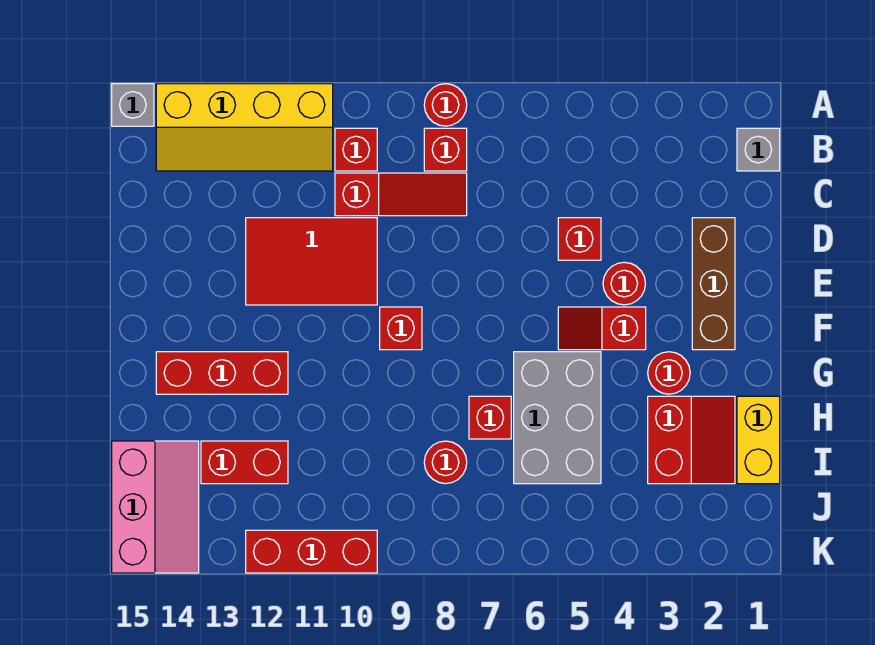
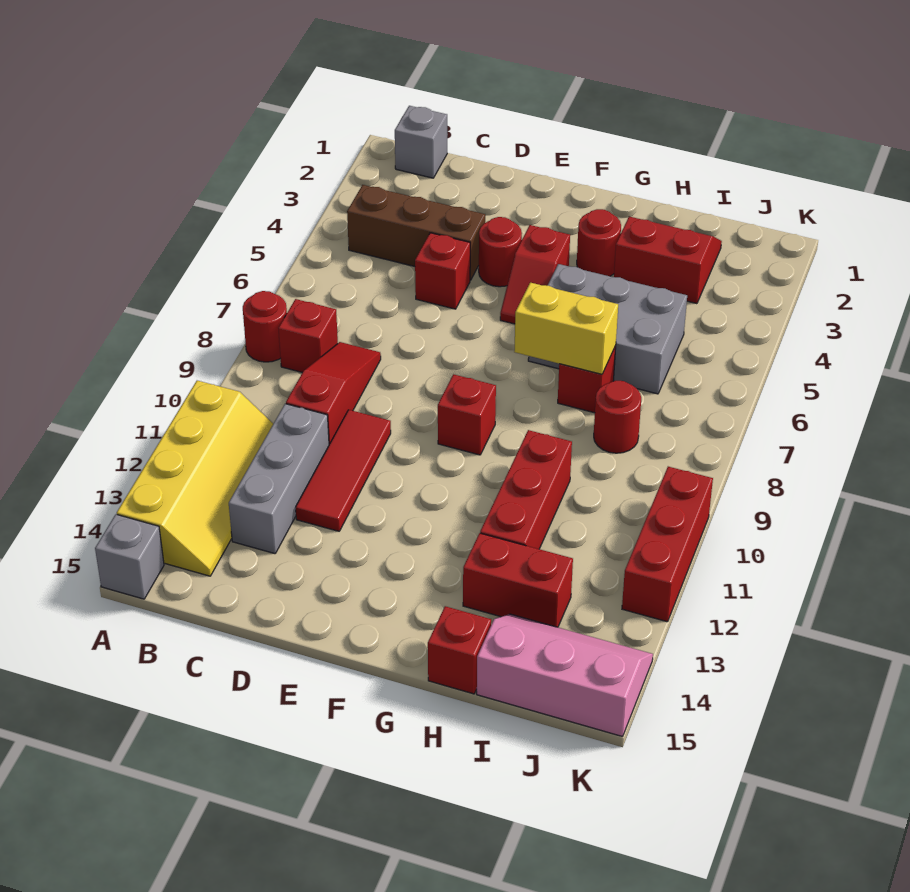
red 1x1 brick [335,128,377,171] -> red 1x1 brick moved to [428,606,491,694]
none -> grey 1x3 brick [229,404,329,554]
brown 1x3 brick [692,218,735,350] -> brown 1x3 brick moved to [347,185,485,280]
red 2x3 tile [246,218,377,305] -> red 1x3 tile [296,410,391,531]
red 1x3 brick [156,352,288,394] -> red 1x3 brick moved to [480,430,572,549]
yellow 1x2 brick [737,396,780,484] -> yellow 1x2 brick moved to [514,283,618,374]
red 1x2 brick [201,441,288,484] -> red 1x2 brick turned to [463,533,573,627]

